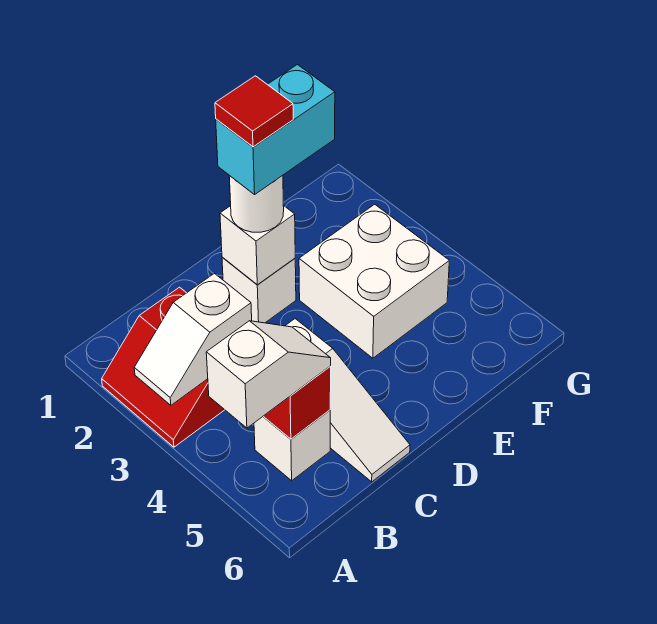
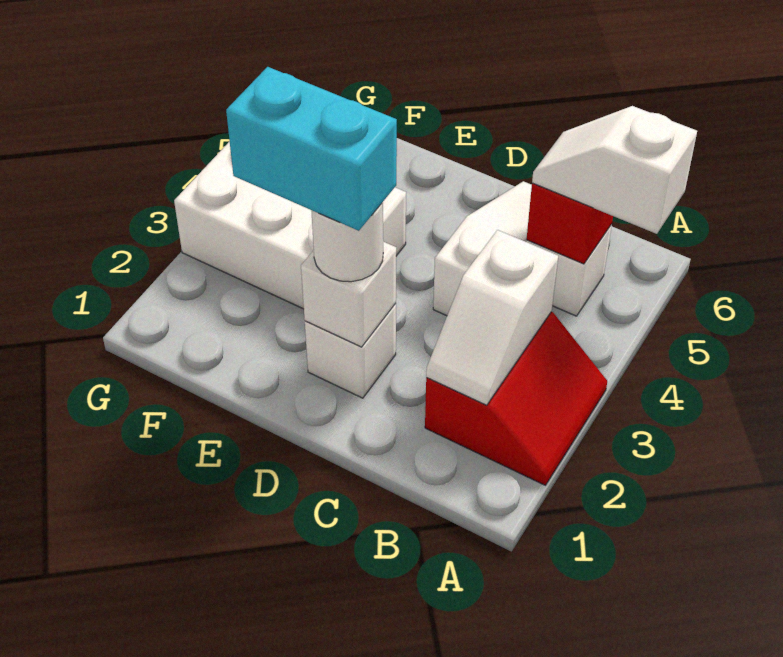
white 1x2 slope [134,273,252,405] -> white 1x2 slope turned to [426,230,558,405]
red 1x1 tile [215,76,293,147] -> none
white 2x2 brick [299,204,449,358] -> white 2x3 brick [174,141,406,309]

